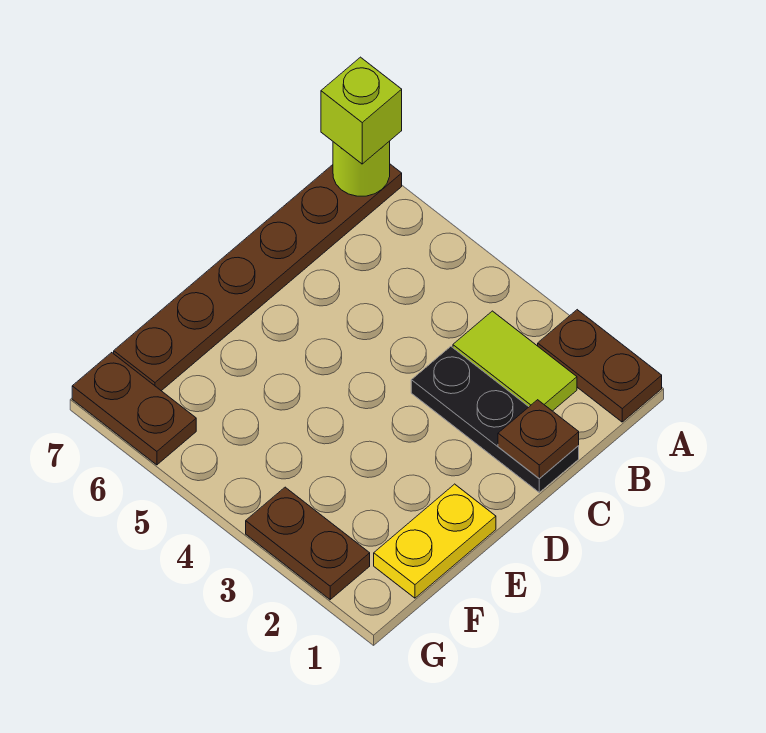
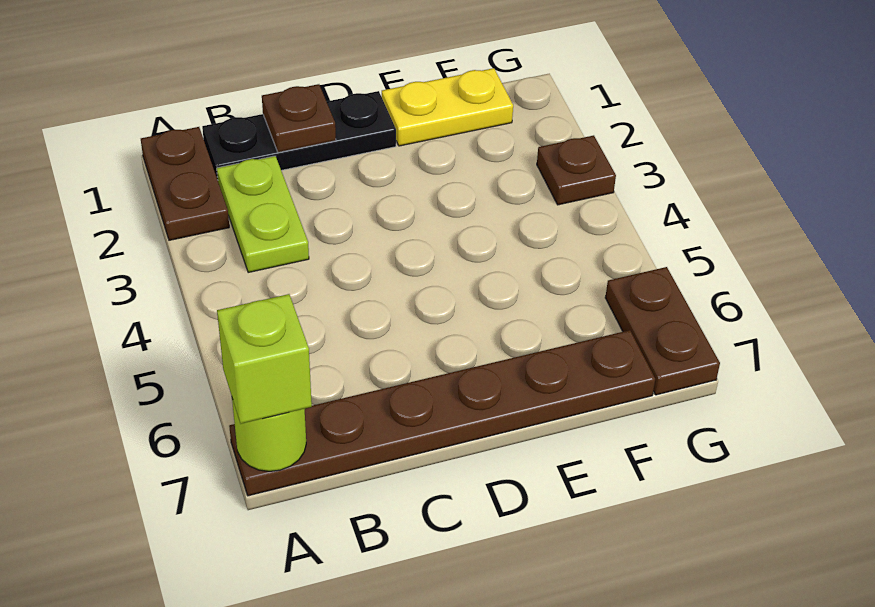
lime 1x2 tile [453,311,577,411] -> lime 1x2 plate [217,156,309,273]
black 1x3 plate [411,347,579,492] -> black 1x3 plate turned to [202,91,396,180]
brown 1x2 plate [246,487,370,600] -> brown 1x1 plate [537,135,616,205]

